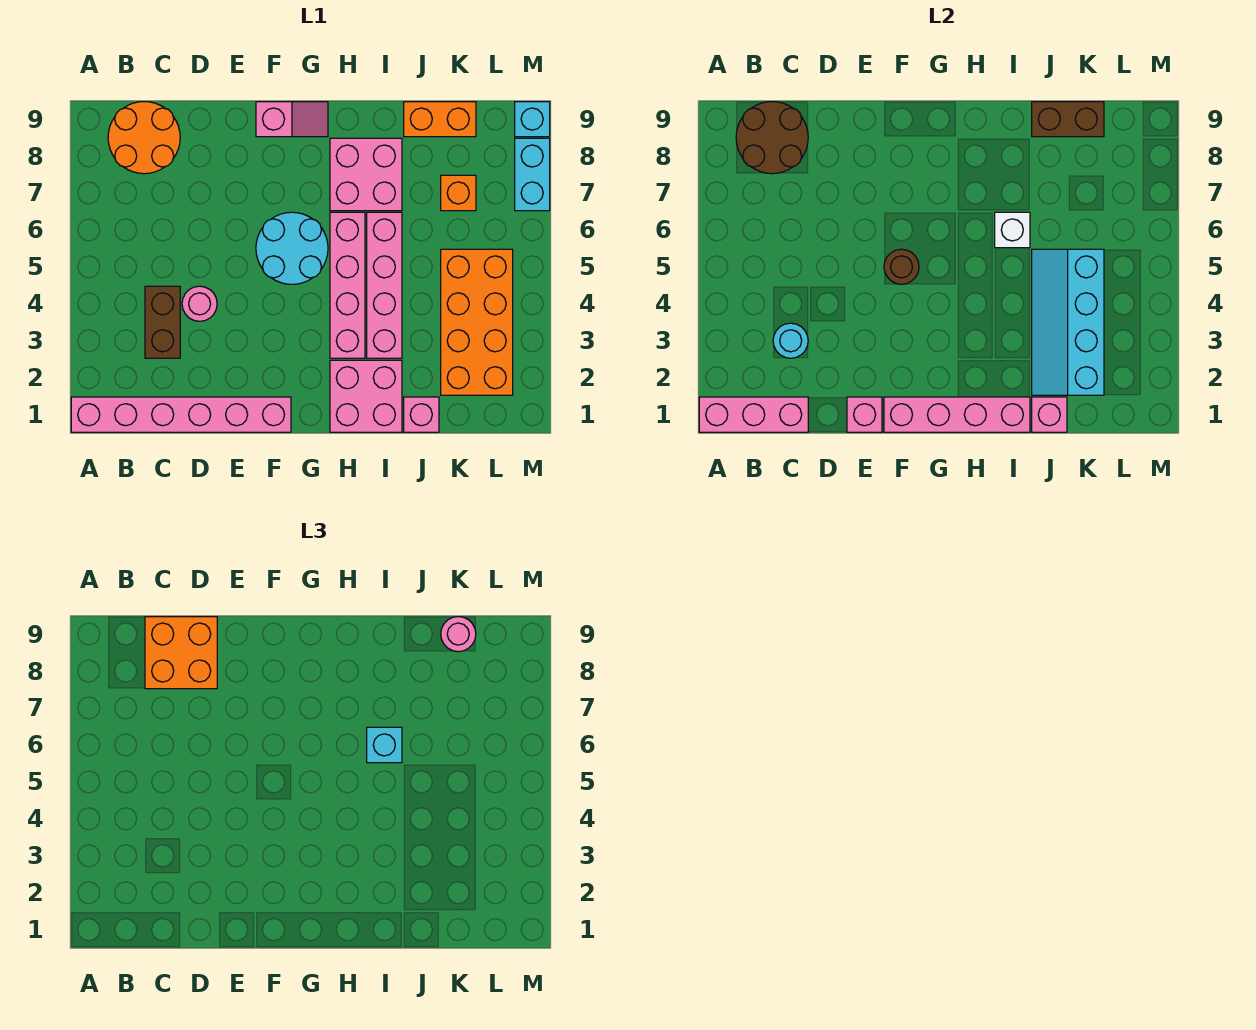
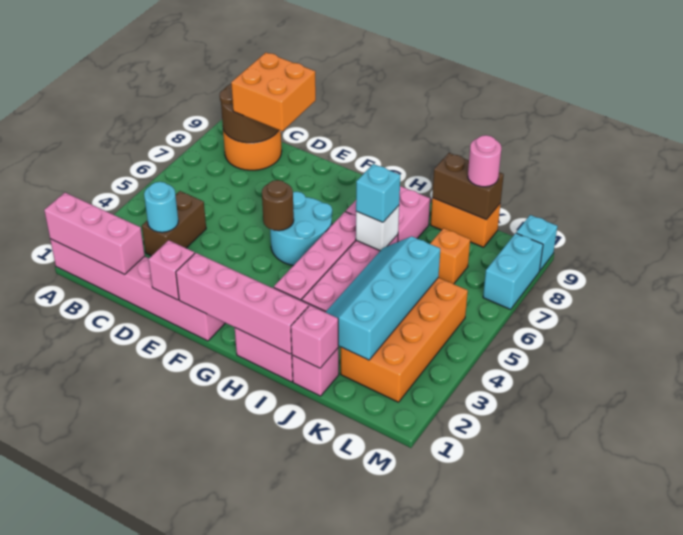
pink 1x1 round brick [182,286,217,321] -> none
pink 1x2 slope [256,102,328,137] -> none

